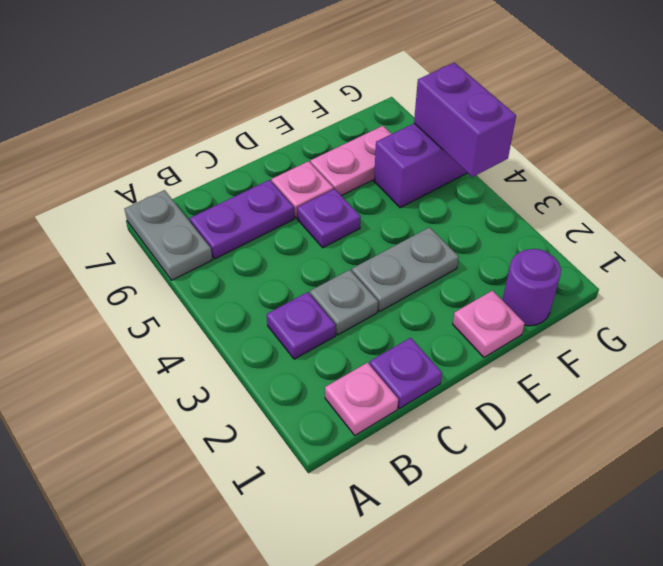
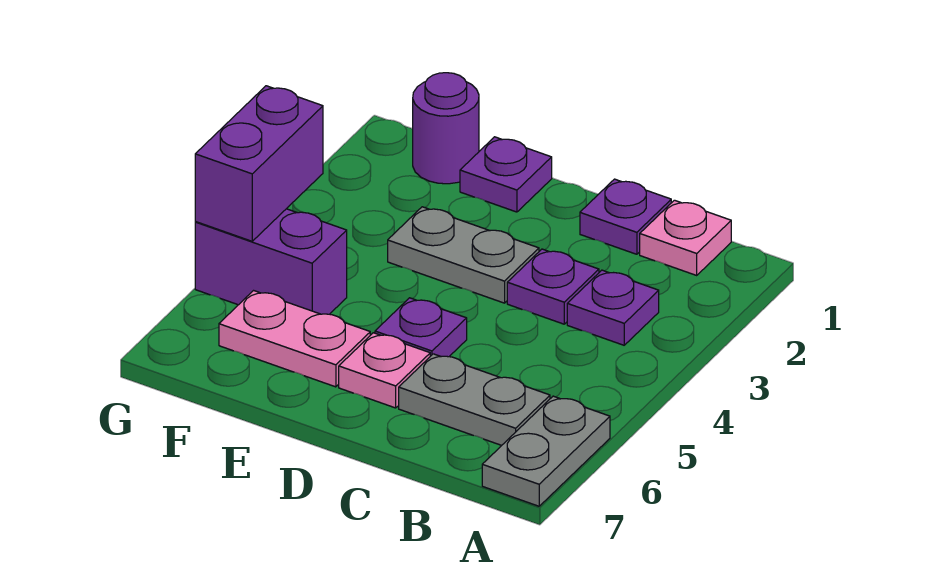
purple 1x2 plate [190,180,294,259] -> grey 1x2 plate [399,354,550,445]
grey 1x1 plate [310,270,378,335] -> purple 1x1 plate [507,249,599,324]
pink 1x1 plate [453,291,525,357] -> purple 1x1 plate [460,137,552,212]

